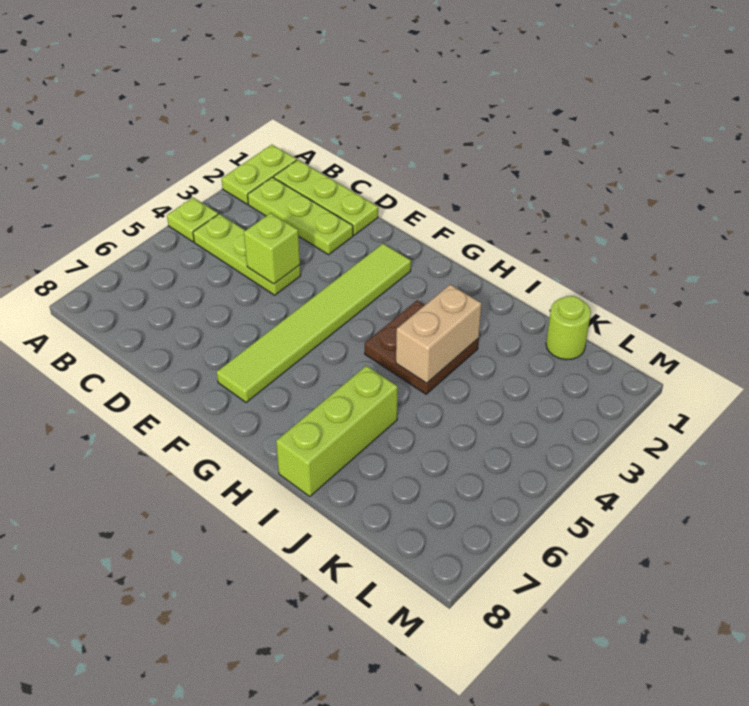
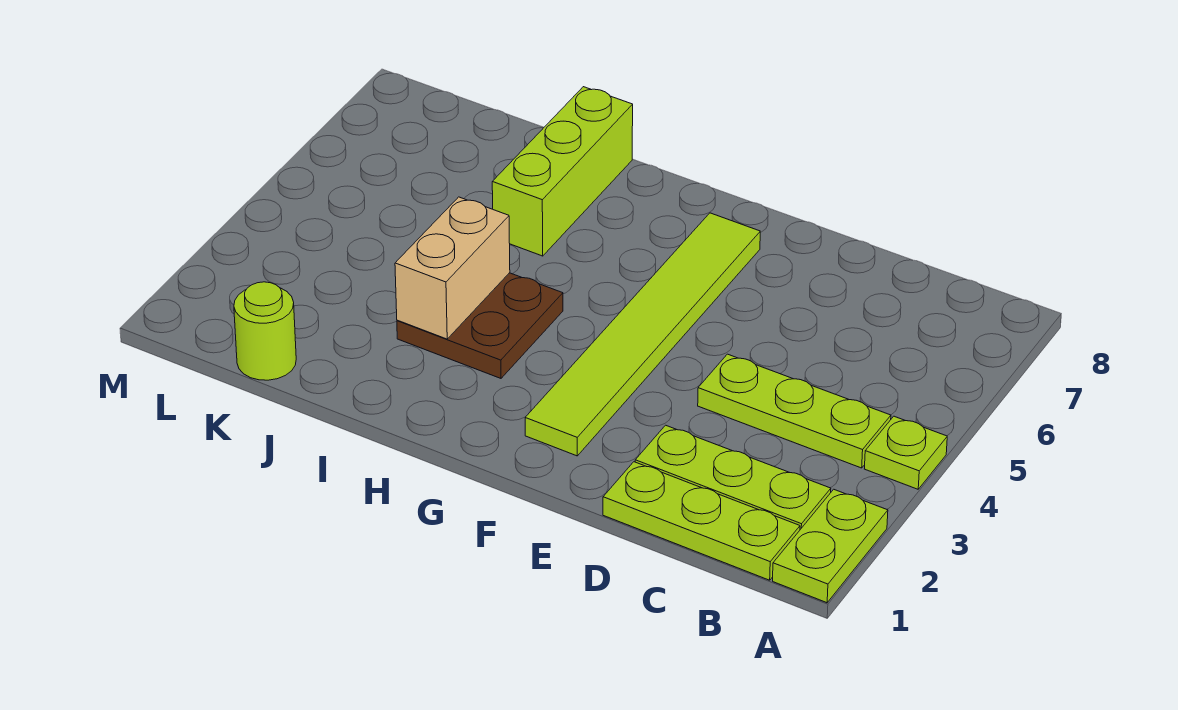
lime 1x1 brick [244,213,300,284] -> none

